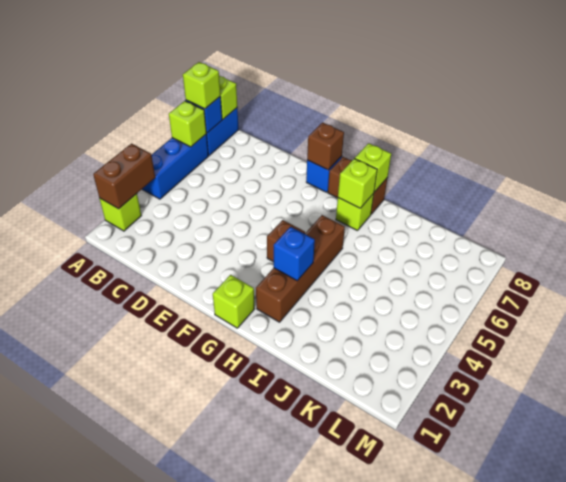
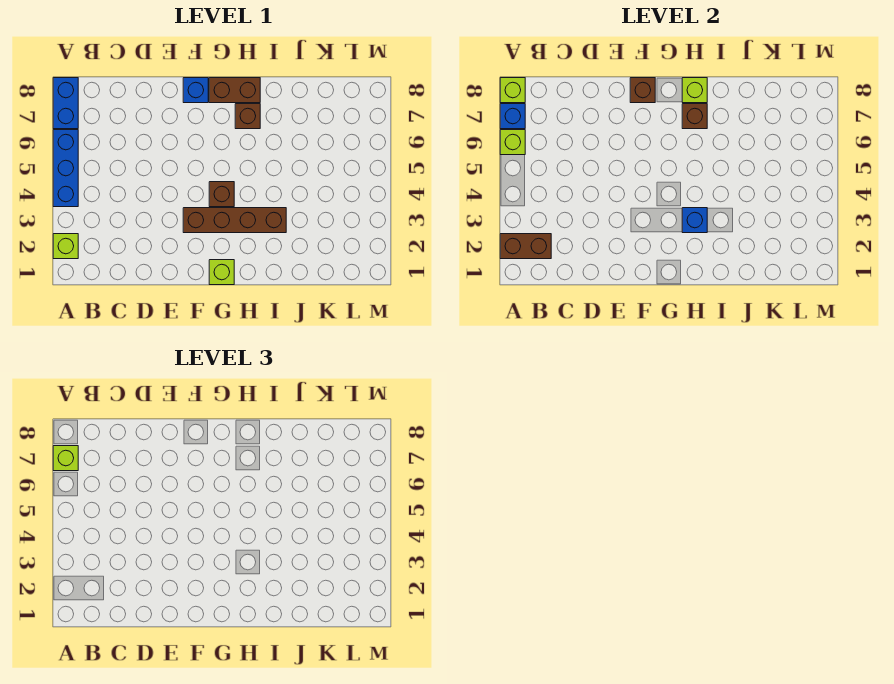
brown 1x2 brick [93,144,155,209] -> brown 1x2 brick turned to [500,234,551,259]
brown 1x4 brick [256,215,345,322] -> brown 1x4 brick turned to [183,208,286,233]
lime 1x1 brick [336,193,374,231] -> brown 1x1 brick [235,104,260,129]
lime 1x1 brick [338,159,377,208] -> brown 1x1 brick [682,104,707,129]

